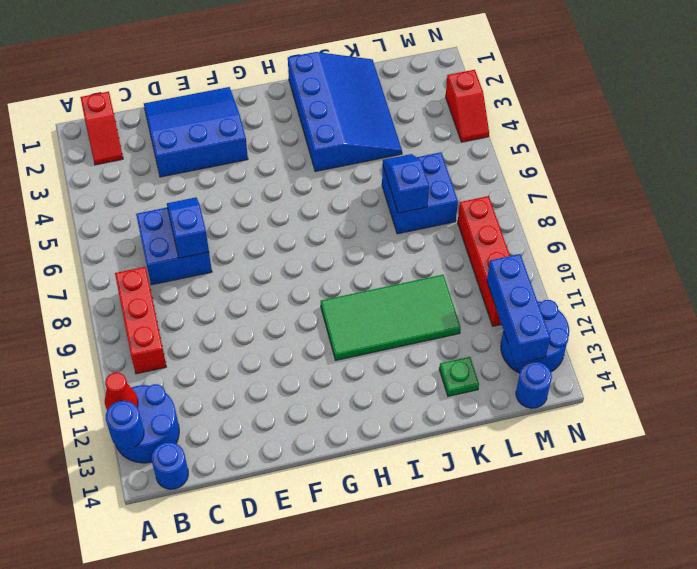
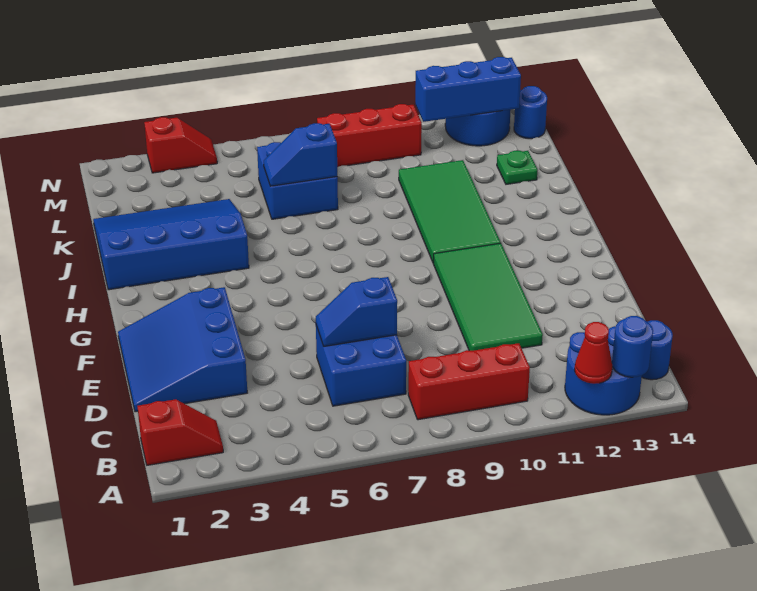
none -> green 2x4 tile [433,243,543,351]
red 1x4 brick [458,196,510,326] -> red 1x3 brick [317,104,422,167]

